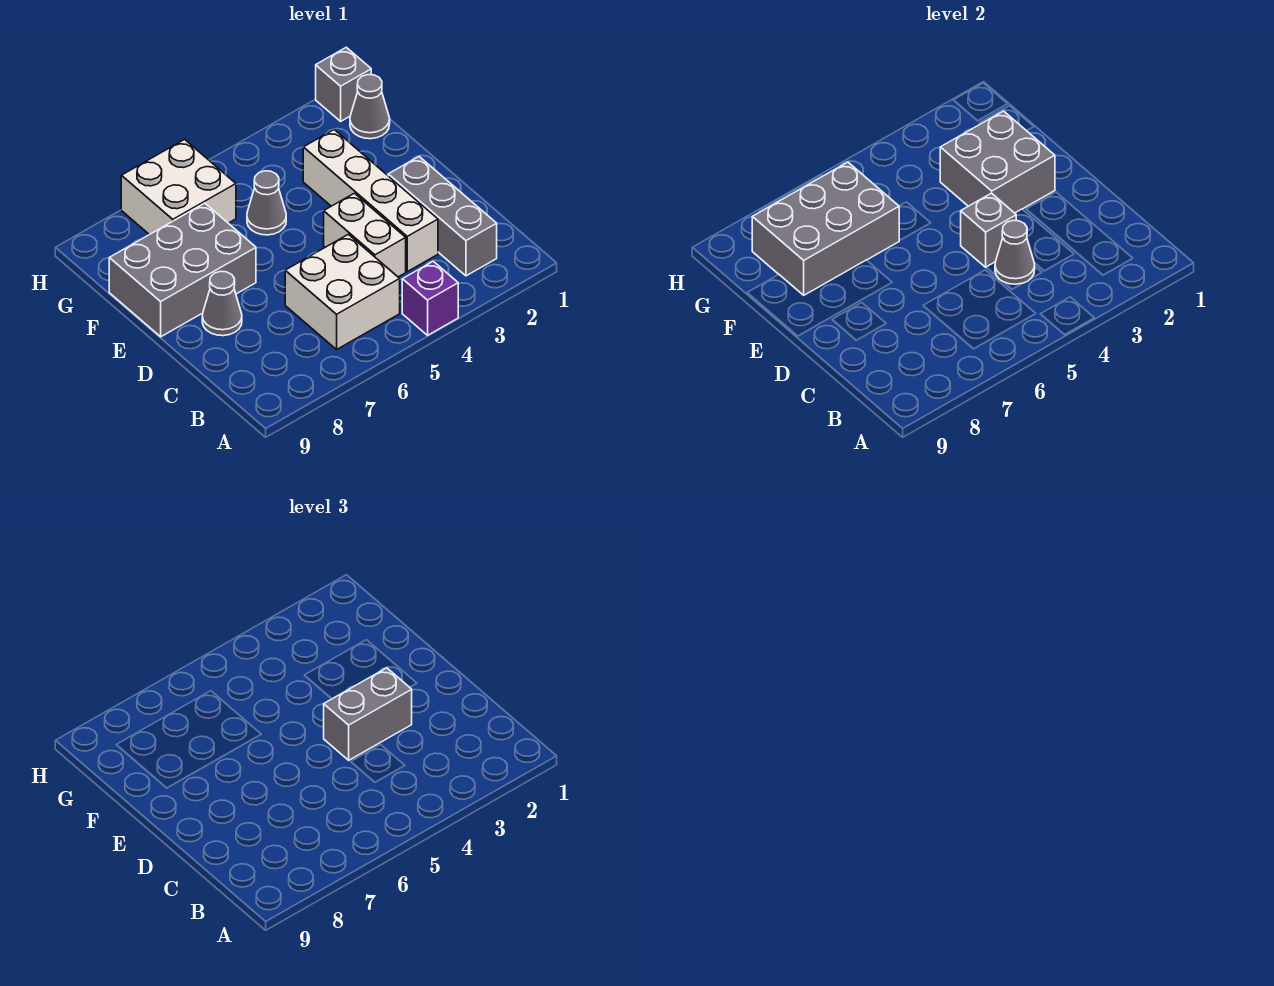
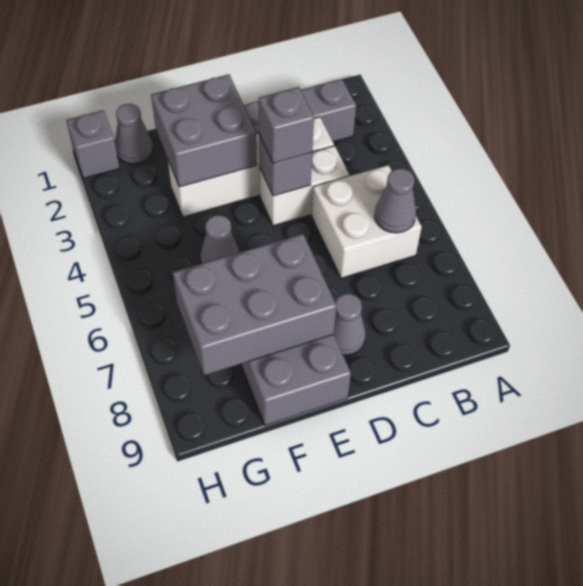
purple 1x1 brick [402,261,458,335] -> none
grey 1x1 cone [995,220,1035,284] -> grey 1x1 cone moved to [375,168,416,233]
grey 1x2 brick [324,668,412,760] -> grey 1x1 brick [259,87,314,163]
grey 2x3 brick [752,162,899,295] -> grey 2x3 brick turned to [173,234,337,375]
white 2x2 brick [121,140,236,235] -> none

